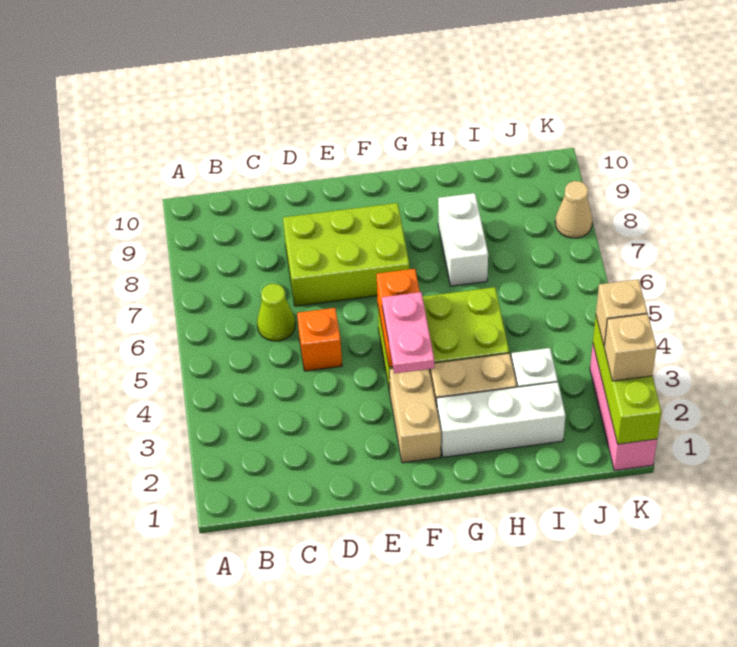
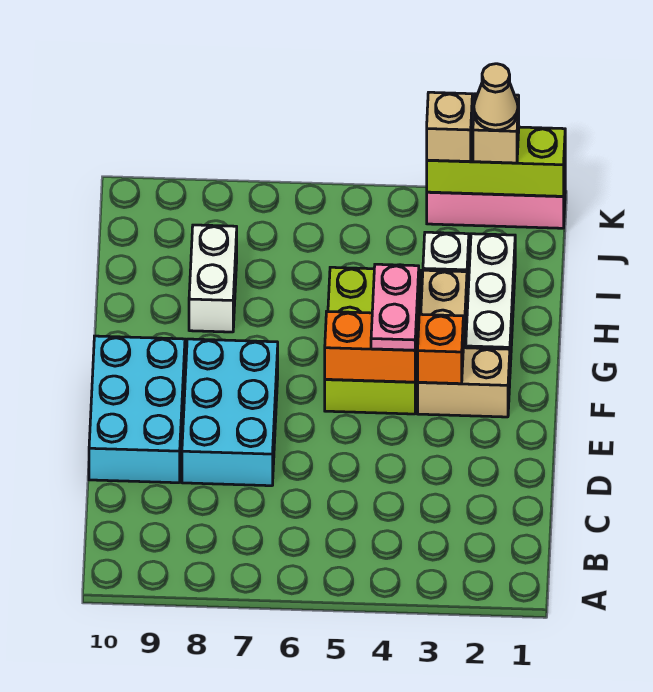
lime 1x1 cone [257,284,295,341] -> none
orange 1x1 brick [297,308,342,371] -> orange 1x1 brick moved to [418,314,464,384]
lime 2x3 brick [283,203,409,306] -> cyan 2x3 brick [182,339,278,486]
none -> cyan 2x3 brick [89,336,185,483]
pink 1x2 plate [382,292,434,374] -> pink 1x2 plate turned to [371,264,419,350]
white 1x2 brick [438,193,488,286] -> white 1x2 brick turned to [189,225,237,332]
tan 1x1 cone [555,181,592,238] -> tan 1x1 cone moved to [474,64,518,130]

